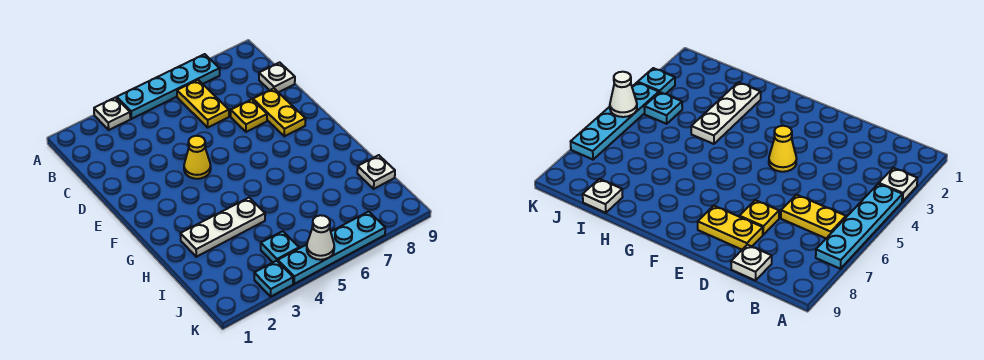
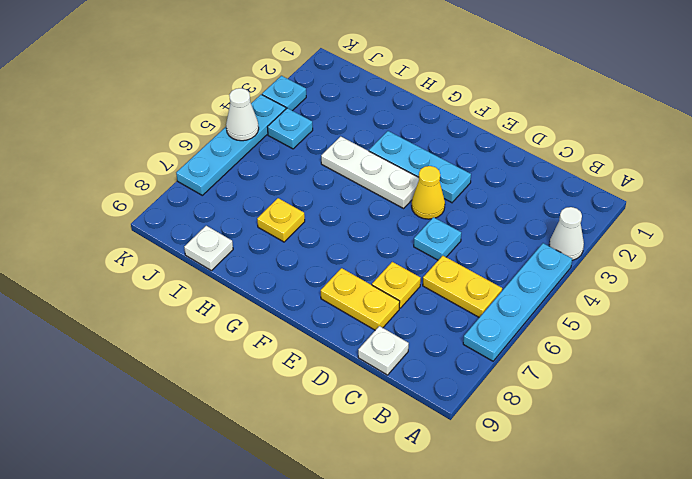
white 1x1 plate [94,98,130,130] -> white 1x1 cone [549,207,584,260]
none -> cyan 1x1 plate [414,217,461,260]
none -> cyan 1x3 plate [369,131,471,203]
white 1x3 plate [180,198,265,257] -> white 1x3 plate turned to [321,136,419,208]
none -> yellow 1x1 plate [257,198,305,242]

